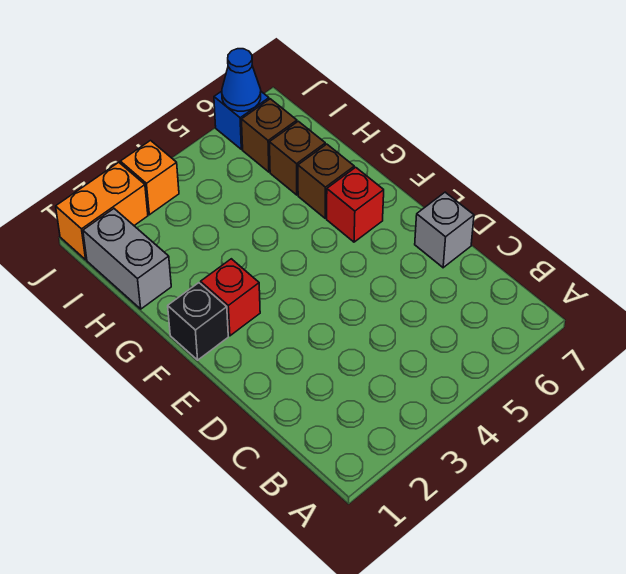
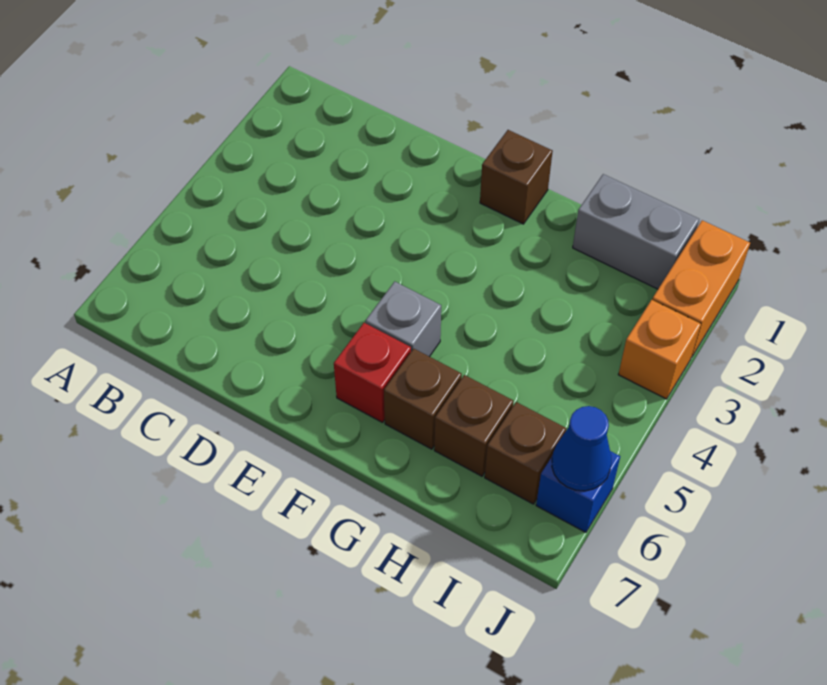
grey 1x1 brick [415,192,474,268] -> grey 1x1 brick moved to [365,282,441,357]
black 1x1 brick [168,283,228,360] -> brown 1x1 brick [480,130,553,224]
red 1x1 brick [201,259,260,336] -> none

